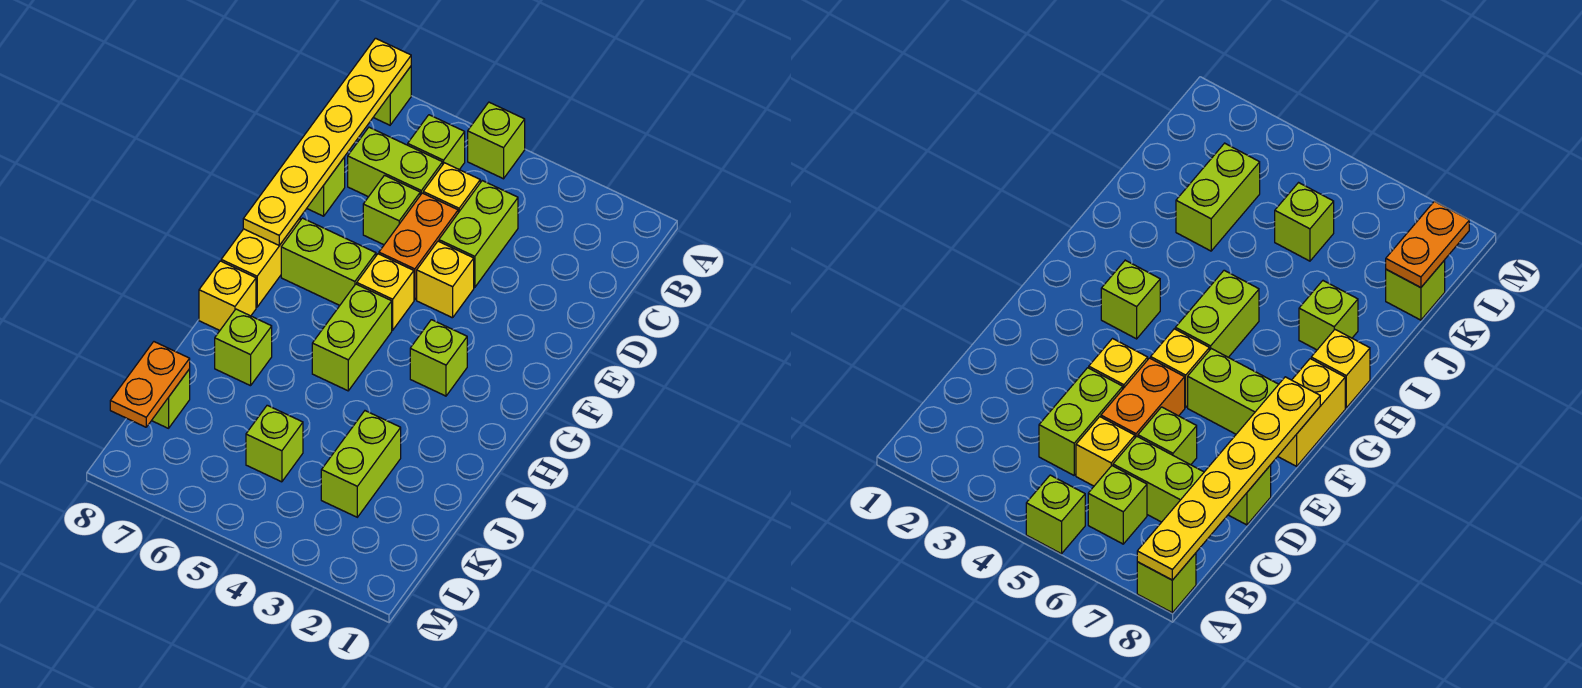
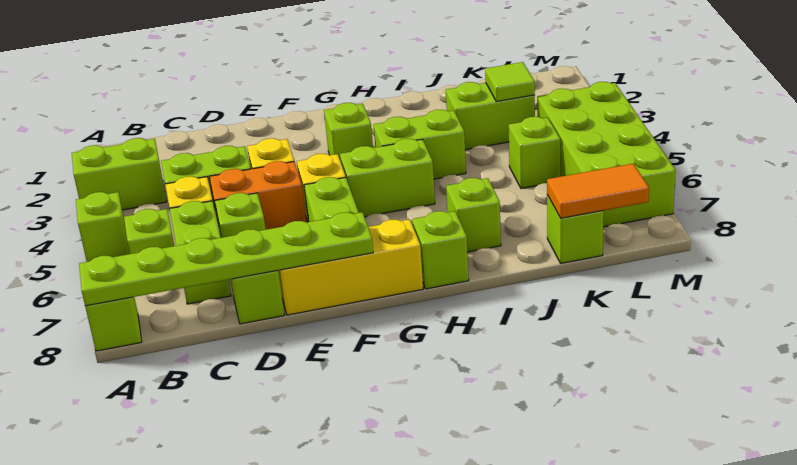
none -> lime 1x2 brick [72,138,167,210]
yellow 1x6 plate [243,38,411,245] -> lime 1x6 plate [79,212,373,306]
yellow 1x2 brick [221,218,300,307] -> yellow 1x3 brick [278,219,423,315]
none -> lime 1x2 brick [374,110,466,179]
yellow 1x1 brick [199,261,256,330] -> lime 1x1 brick [412,211,469,289]
none -> lime 1x1 tile [485,62,535,102]
orange 1x2 plate [110,342,190,427] -> orange 1x2 tile [547,164,649,218]
none -> lime 2x4 brick [537,82,676,227]

